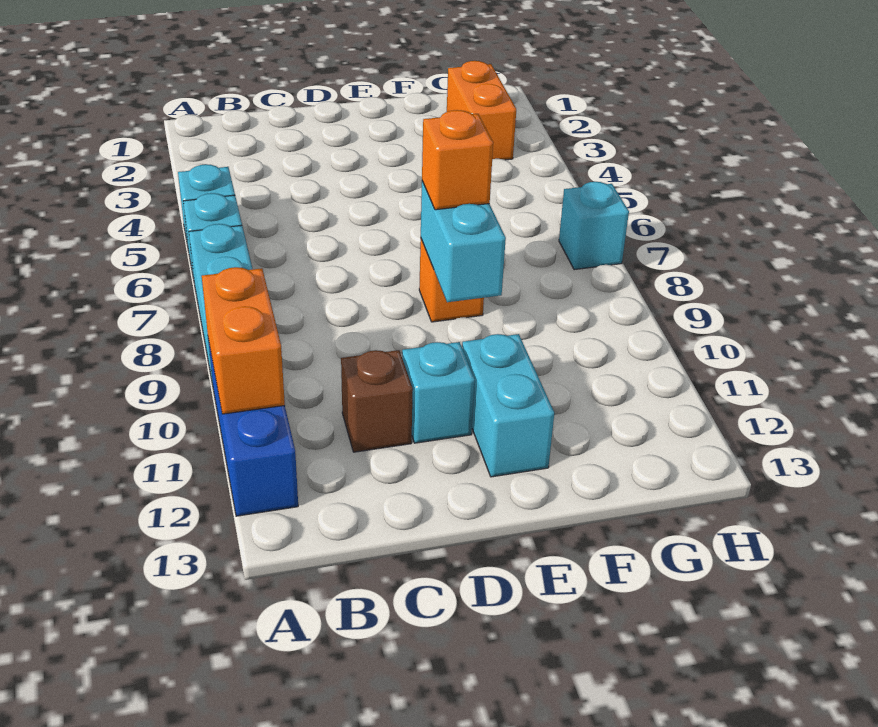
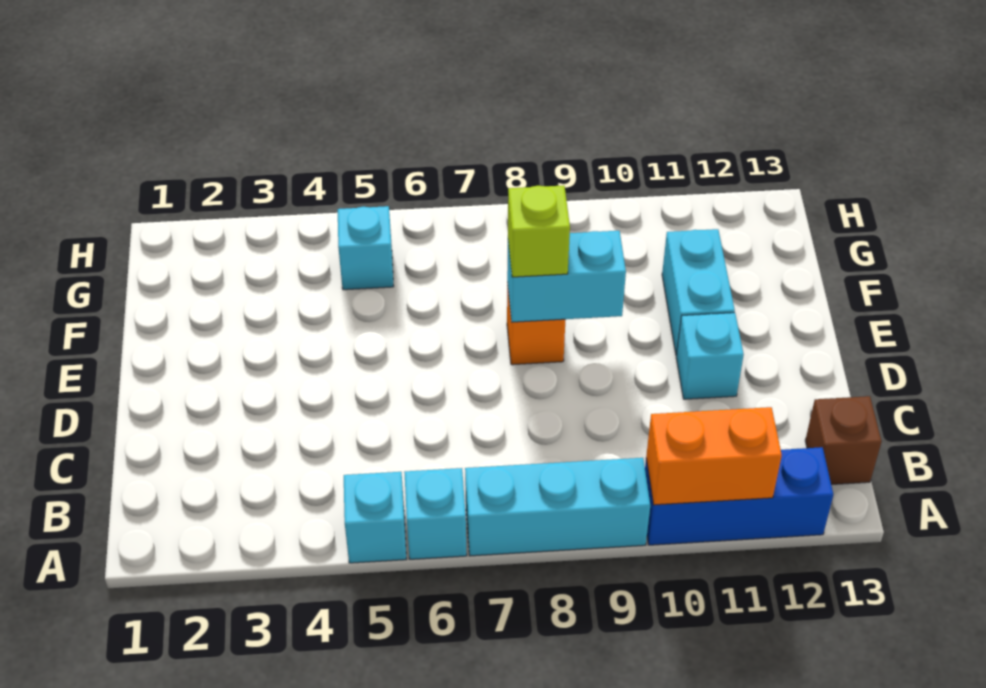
brown 1x1 brick [341,350,413,452] -> brown 1x1 brick moved to [805,396,882,485]
orange 1x1 brick [422,110,493,210] -> lime 1x1 brick [508,185,570,277]
cyan 1x2 brick [462,334,554,477] -> cyan 1x2 brick turned to [662,229,735,356]
orange 1x2 brick [447,61,516,160] -> none
cyan 1x1 brick [559,182,629,270] -> cyan 1x1 brick moved to [338,206,394,290]

